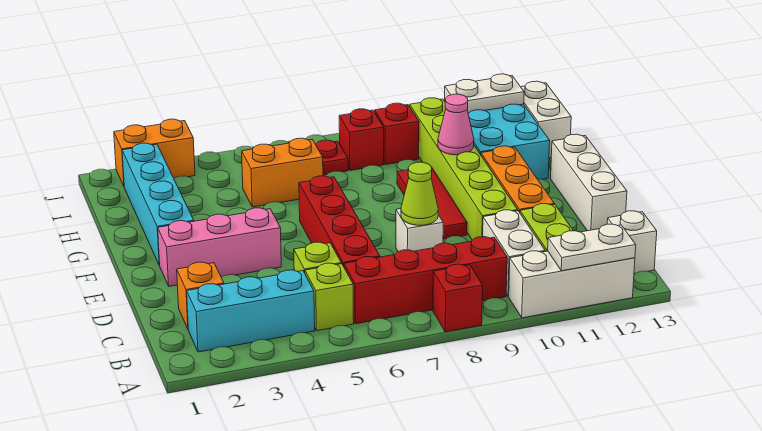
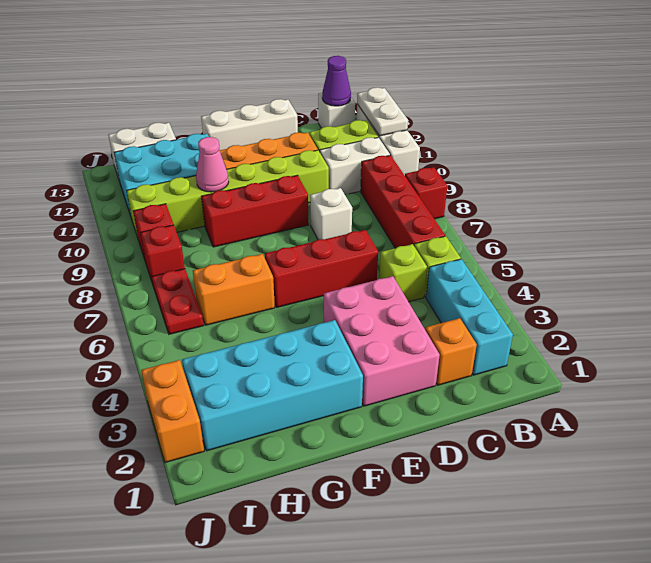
none -> purple 1x1 cone [322,56,351,106]
red 1x4 brick [299,176,380,266] -> red 1x3 brick [264,230,378,307]
lime 1x1 cone [401,162,438,226] -> none
pink 1x3 brick [158,208,281,286] -> pink 2x3 brick [324,276,440,406]
red 1x3 tile [397,167,467,239] -> red 1x3 brick [201,175,309,247]
cyan 1x4 brick [122,143,194,265] -> cyan 2x4 brick [182,320,363,451]
orange 1x2 brick [242,138,323,207] -> orange 1x2 brick turned to [193,254,275,325]
white 1x2 plate [445,74,524,113] -> none

